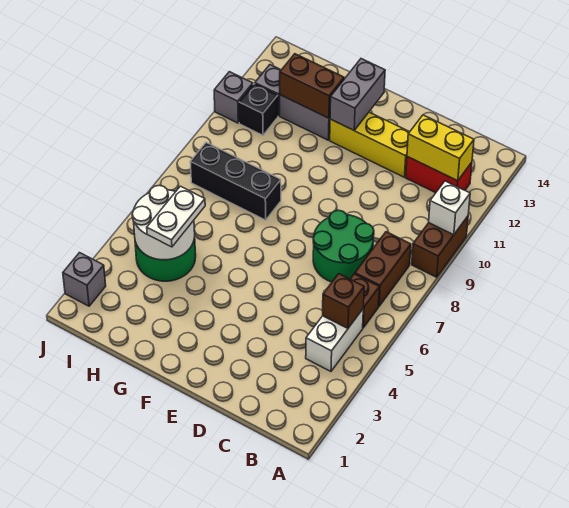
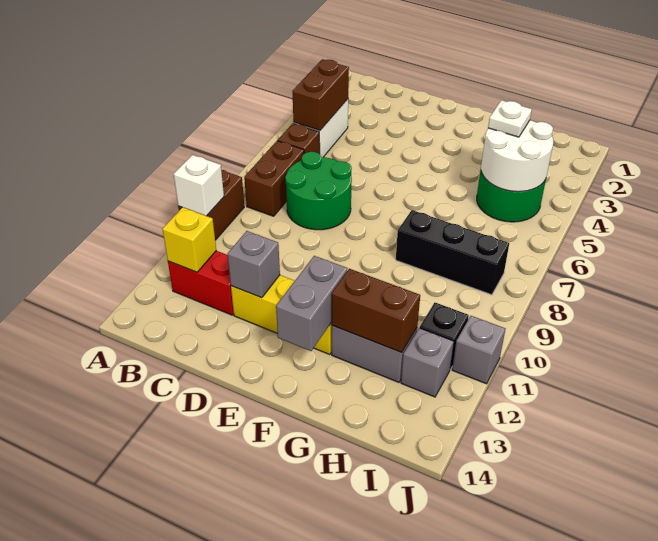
brown 1x1 brick [323,274,364,328] -> brown 1x2 brick [292,59,349,131]
yellow 1x2 brick [407,115,474,181] -> yellow 1x1 brick [163,207,216,272]
white 1x2 plate [147,186,205,247] -> white 1x1 plate [488,100,532,137]
grey 1x1 brick [63,253,106,306] -> grey 1x1 brick moved to [228,231,280,298]

